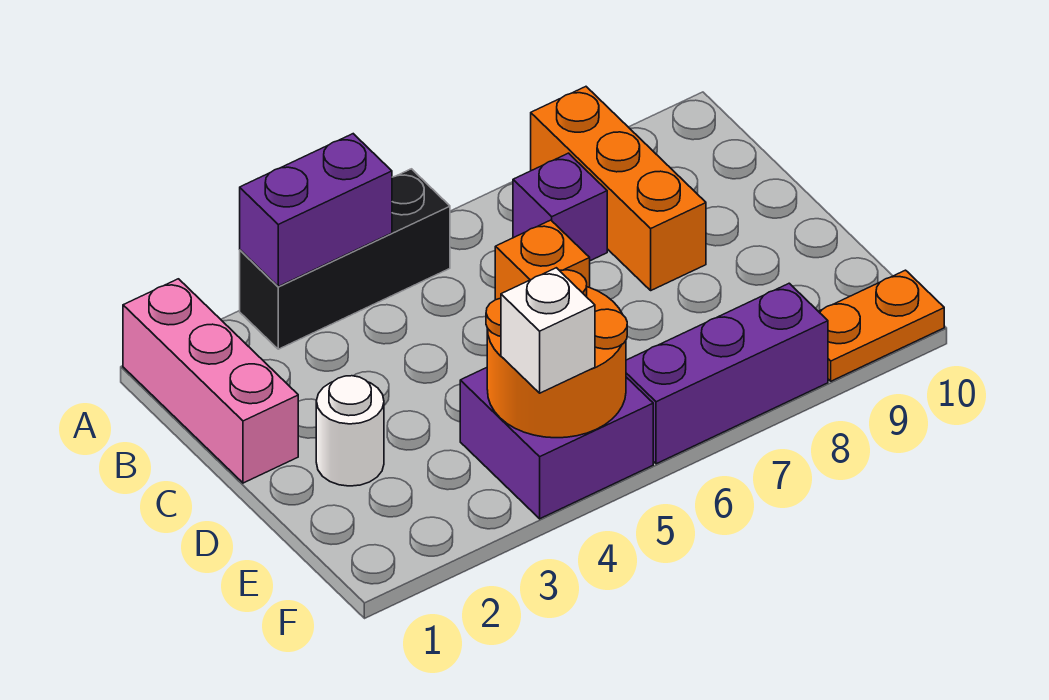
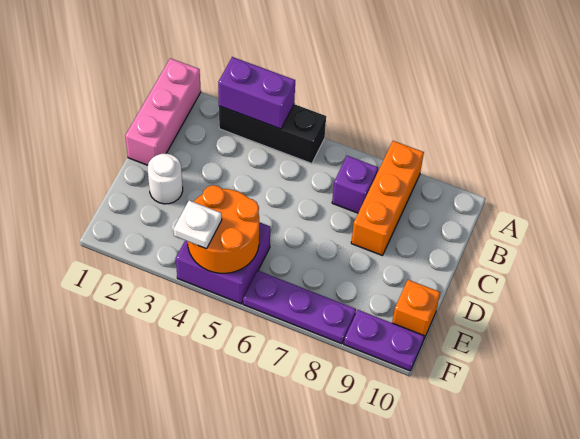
orange 1x1 brick [495,220,590,300] -> orange 1x1 brick moved to [392,280,440,338]
white 1x1 brick [501,268,595,393] -> white 1x1 plate [174,201,222,249]
purple 1x3 brick [626,283,828,464] -> purple 1x3 plate [243,270,356,344]
orange 1x2 plate [818,270,944,381] -> purple 1x2 plate [344,310,424,371]

